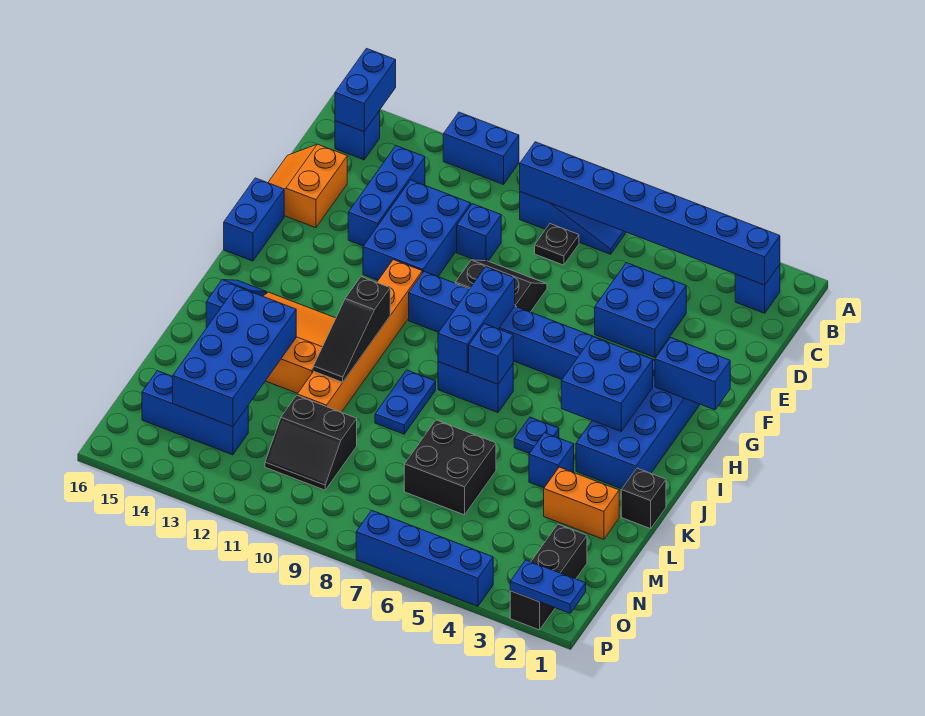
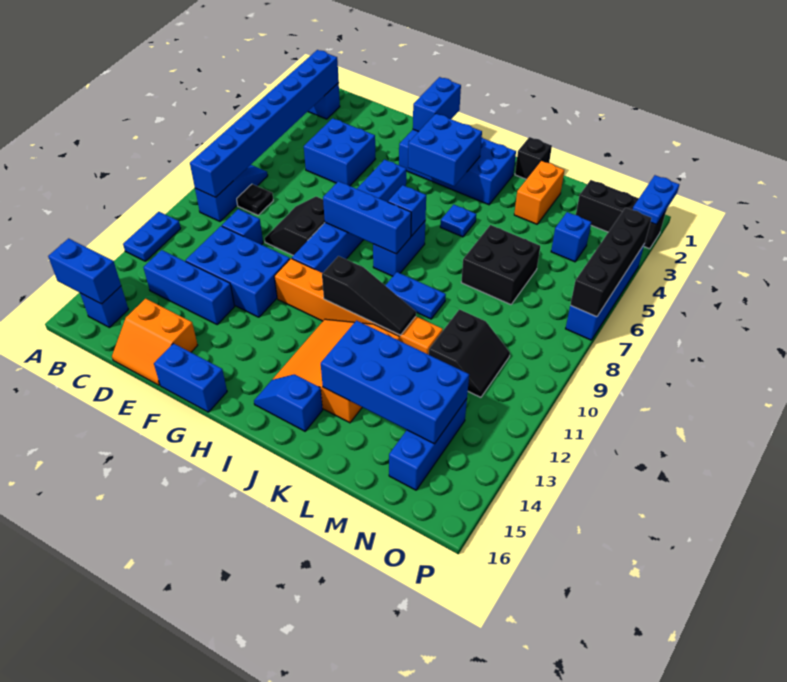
blue 1x2 brick [443,112,519,184] -> blue 1x2 plate [123,212,181,261]
blue 1x1 brick [529,433,574,488] -> blue 1x1 brick moved to [551,212,591,262]
none -> black 1x4 brick [570,208,651,317]

